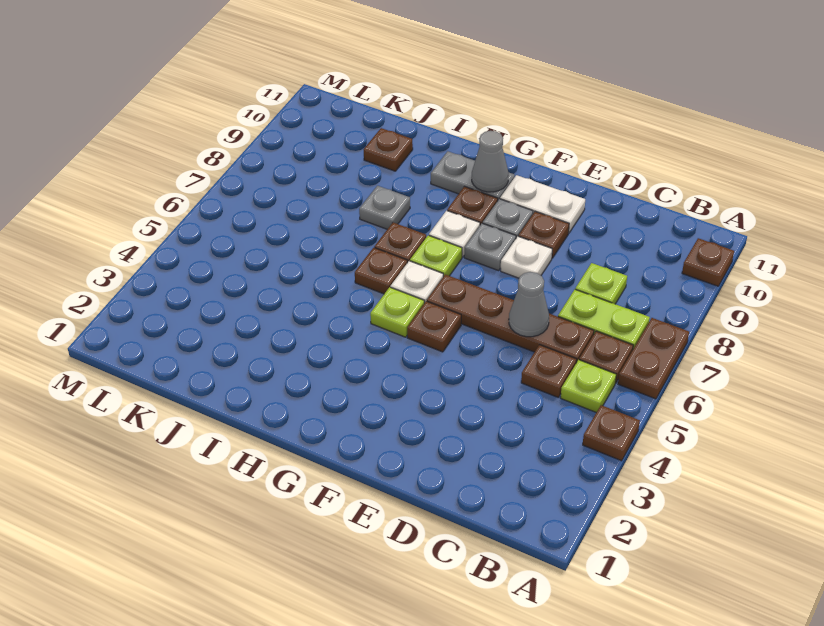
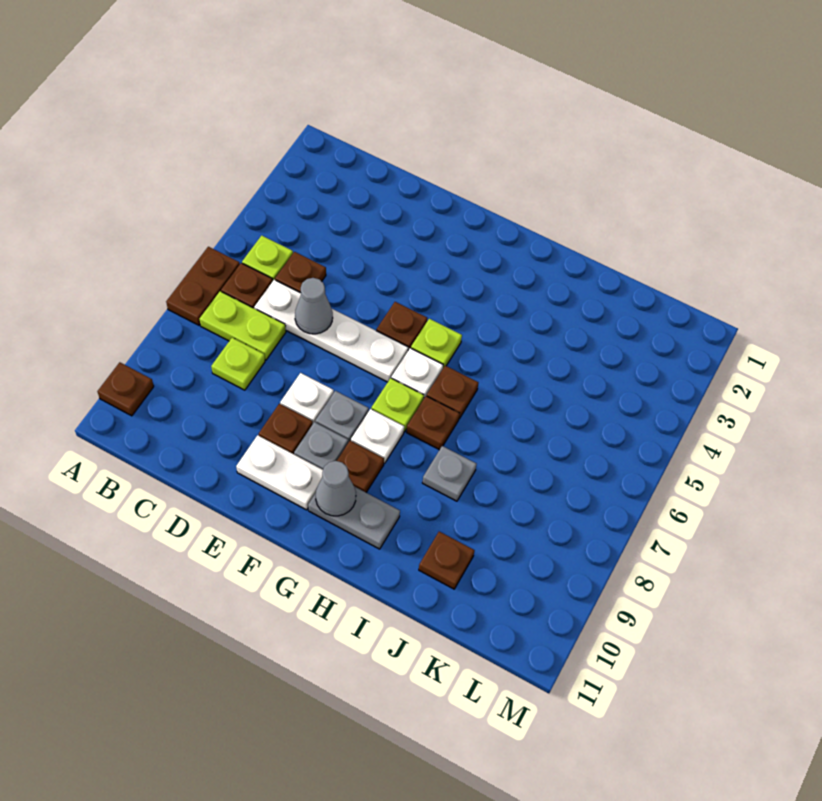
brown 1x1 plate [583,405,640,461] -> none
brown 1x4 plate [427,274,594,363] -> white 1x4 plate [254,280,408,382]

